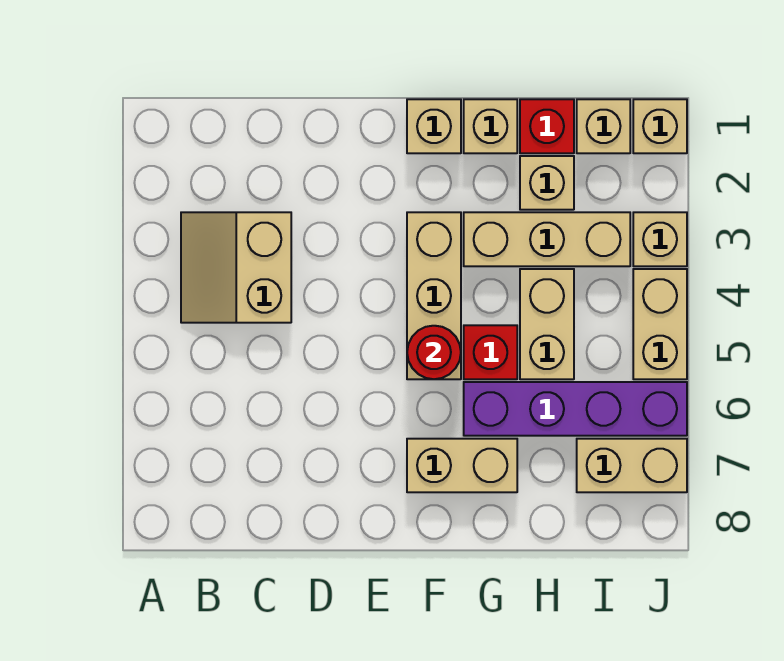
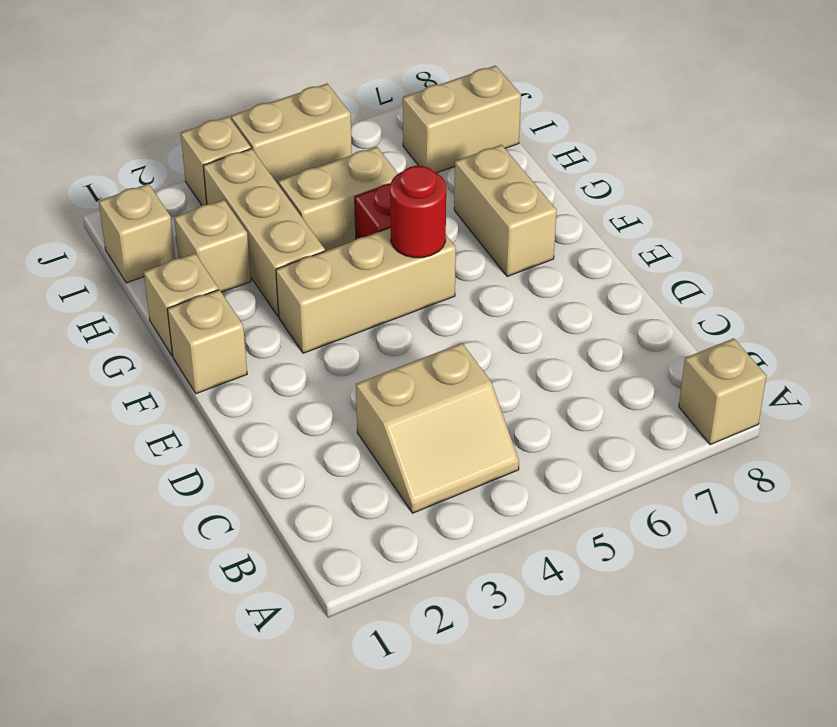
purple 1x4 brick [464,382,687,436] -> none
red 1x1 brick [520,99,574,153] -> none
tan 1x2 brick [577,439,687,492] -> tan 1x2 brick turned to [403,66,521,173]
tan 1x1 brick [633,99,687,153] -> tan 1x1 brick moved to [679,338,766,445]

